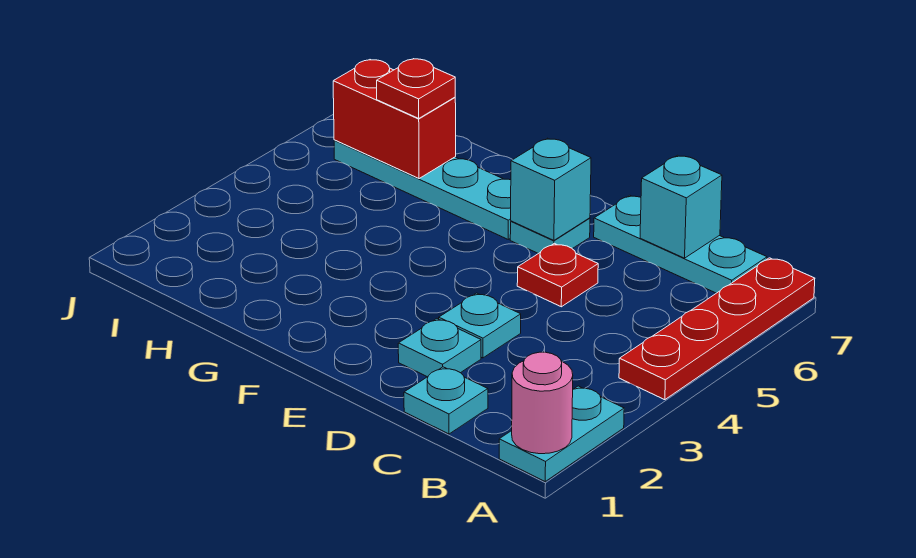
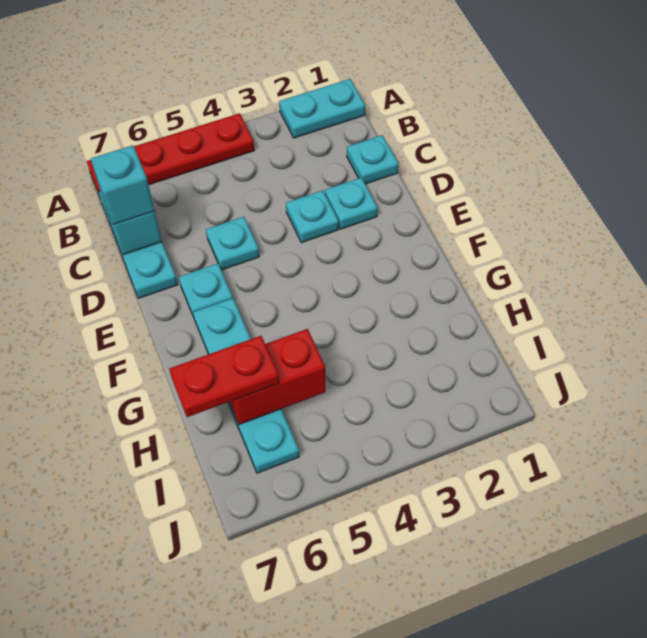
pink 1x1 round brick [512,352,573,454] -> none
red 1x1 plate [517,243,598,307] -> cyan 1x1 plate [206,217,259,270]
cyan 1x1 brick [511,138,591,240] -> cyan 1x1 brick moved to [91,145,155,224]
red 1x2 brick [333,60,456,179] -> red 1x2 brick turned to [230,329,325,424]
red 1x1 plate [377,59,455,118] -> red 1x2 plate [169,336,279,417]

